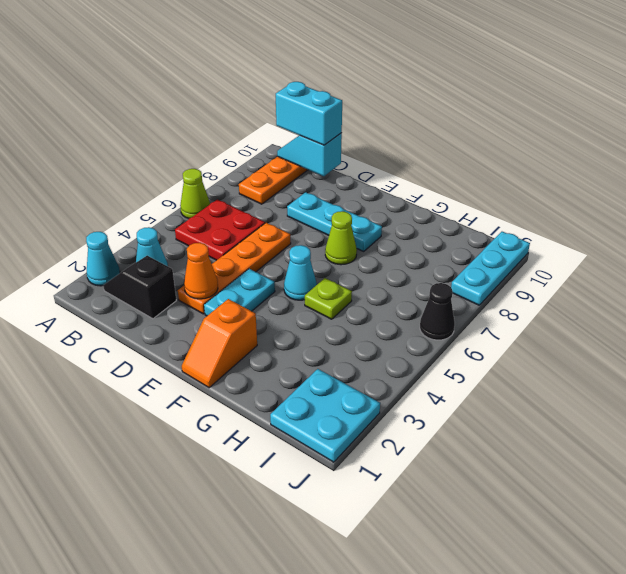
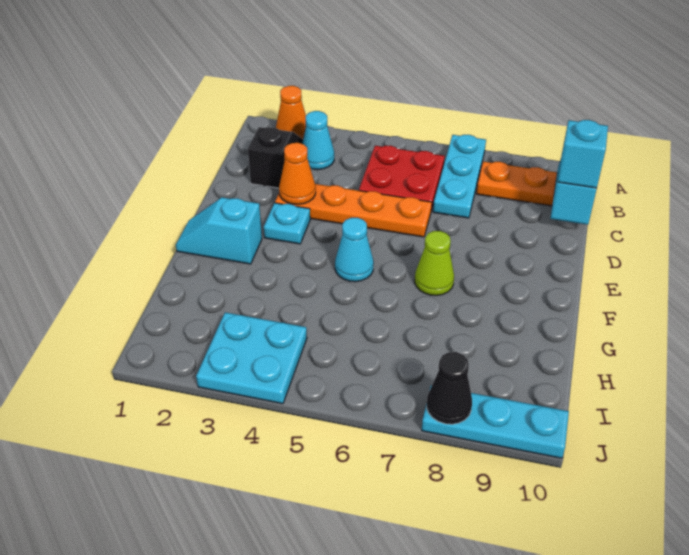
cyan 1x1 cone [86,232,120,286] -> orange 1x1 cone [276,86,306,139]
lime 1x1 cone [180,169,210,218] -> none
cyan 1x2 brick [276,82,342,145] -> cyan 1x1 brick [558,120,608,188]
cyan 1x3 plate [287,192,382,251] -> cyan 1x3 plate moved to [433,135,486,218]
cyan 1x2 plate [204,269,275,316] -> cyan 1x1 plate [264,203,310,244]
orange 1x2 slope [182,299,257,388] -> cyan 1x2 slope [176,197,262,264]
lime 1x1 plate [305,278,352,319] -> none
cyan 2x2 plate [270,369,380,462] -> cyan 2x2 plate moved to [196,312,307,404]
black 1x1 cone [420,283,455,340] -> black 1x1 cone moved to [427,352,472,424]

